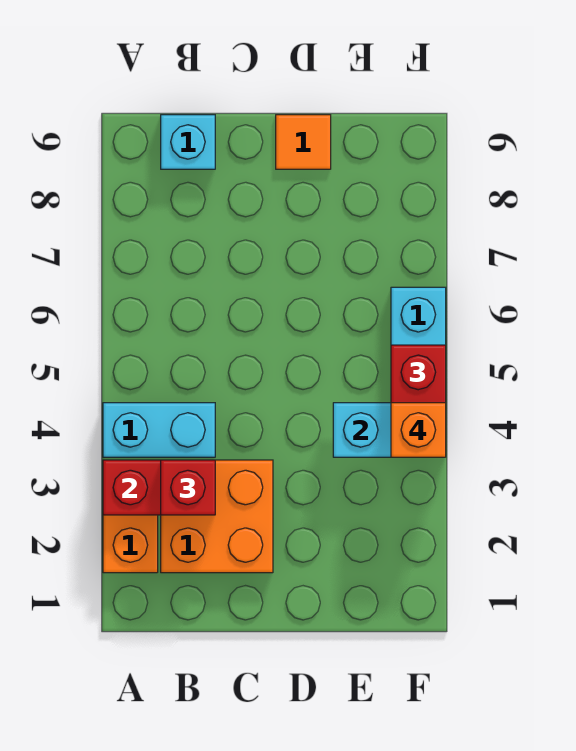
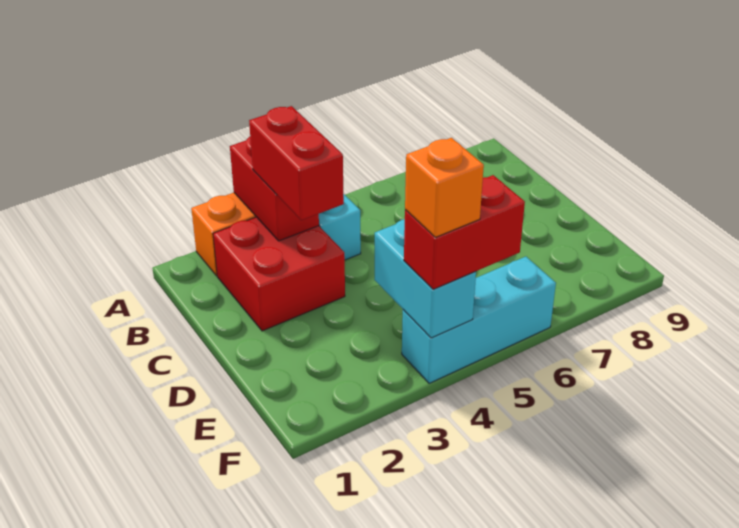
orange 2x2 brick [161,460,273,573] -> red 2x2 brick [213,217,345,331]
red 1x1 brick [161,460,215,515] -> red 1x2 brick [249,106,344,220]
cyan 1x1 brick [161,115,215,169] -> none
orange 1x1 tile [276,115,331,169] -> none

